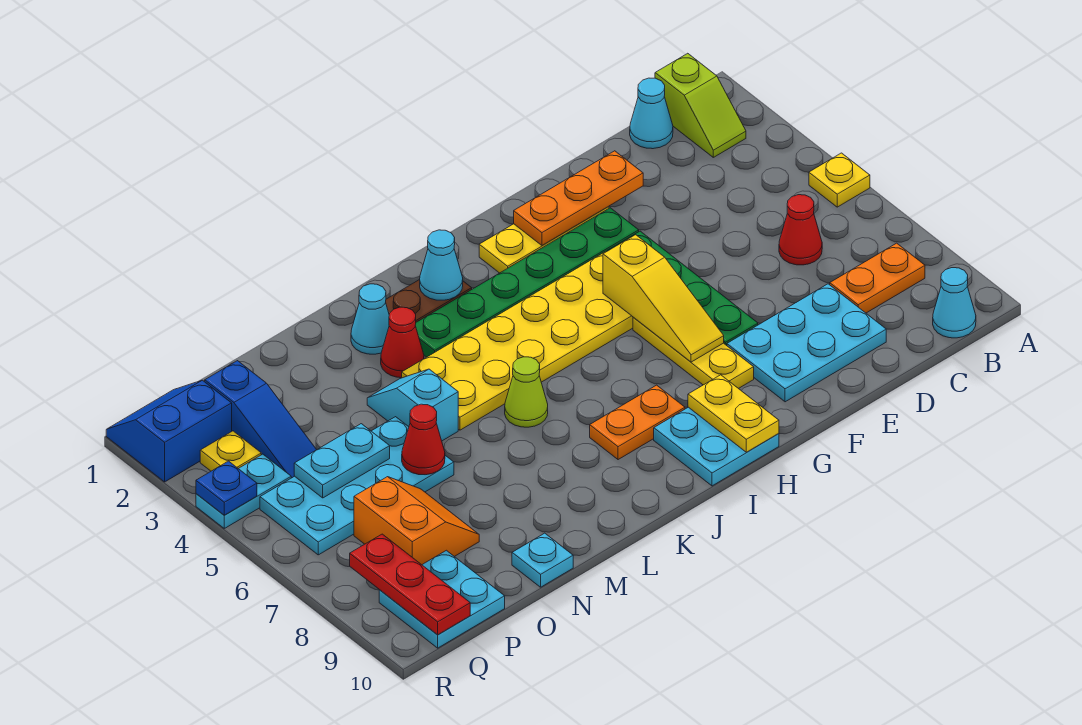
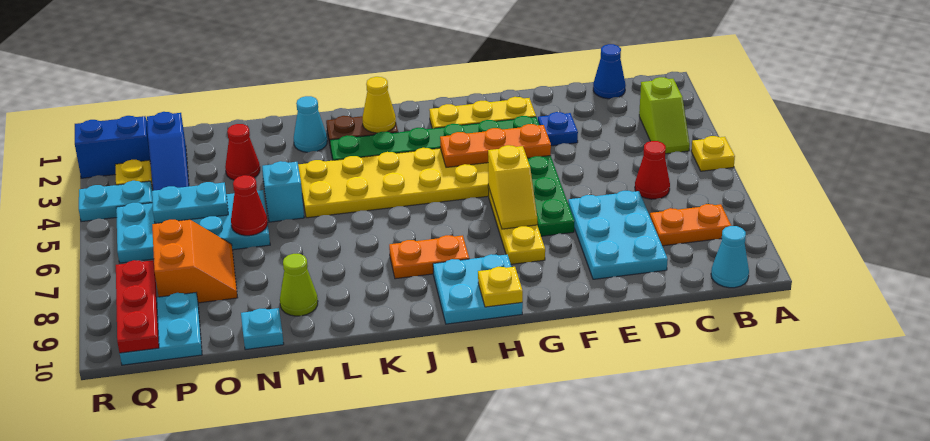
lime 1x2 slope [655,53,746,157] -> lime 1x2 slope moved to [639,77,690,154]
cyan 1x1 cone [630,78,673,149] -> blue 1x1 cone [593,44,626,99]
cyan 2x3 plate [727,284,886,402] -> cyan 2x3 plate turned to [568,191,668,279]
orange 1x3 plate [514,151,643,246] -> orange 1x3 plate moved to [440,124,551,167]
yellow 1x3 slope [603,235,724,362] -> yellow 1x2 slope [488,145,537,229]
yellow 1x2 plate [688,375,779,452] -> yellow 1x1 plate [478,267,523,307]
cyan 1x1 cone [420,230,463,300] -> yellow 1x1 cone [362,77,396,133]
lime 1x1 cone [505,357,548,427] -> lime 1x1 cone moved to [280,254,318,316]
red 1x1 cone [381,307,424,378] -> red 1x1 cone moved to [225,124,260,180]
blue 1x1 plate [196,461,257,515] -> blue 1x1 plate moved to [538,112,578,146]

